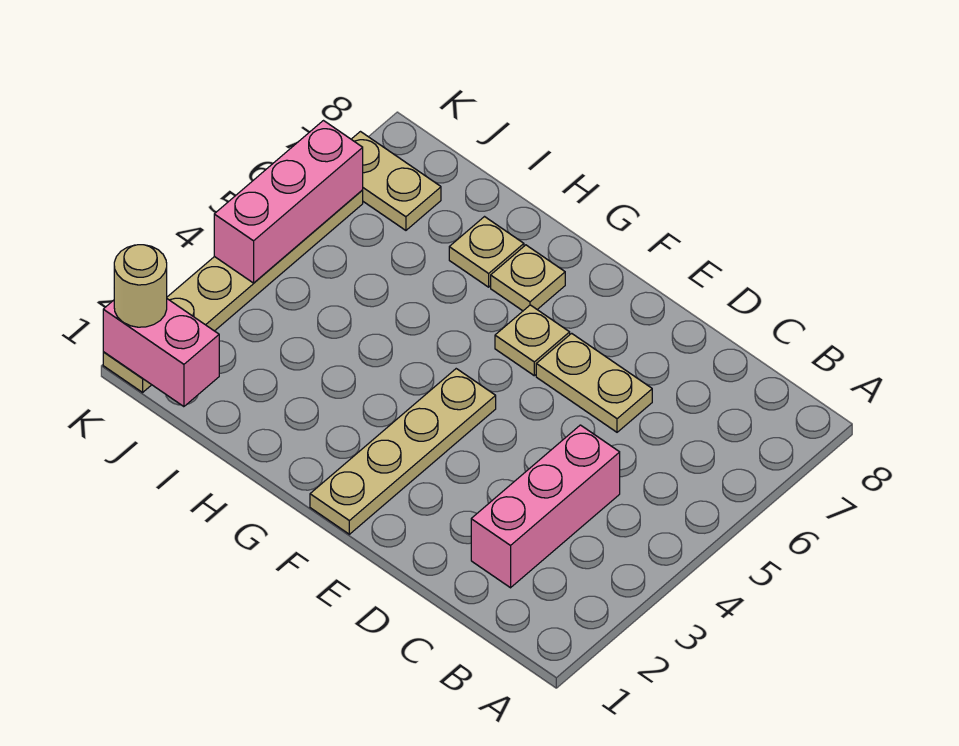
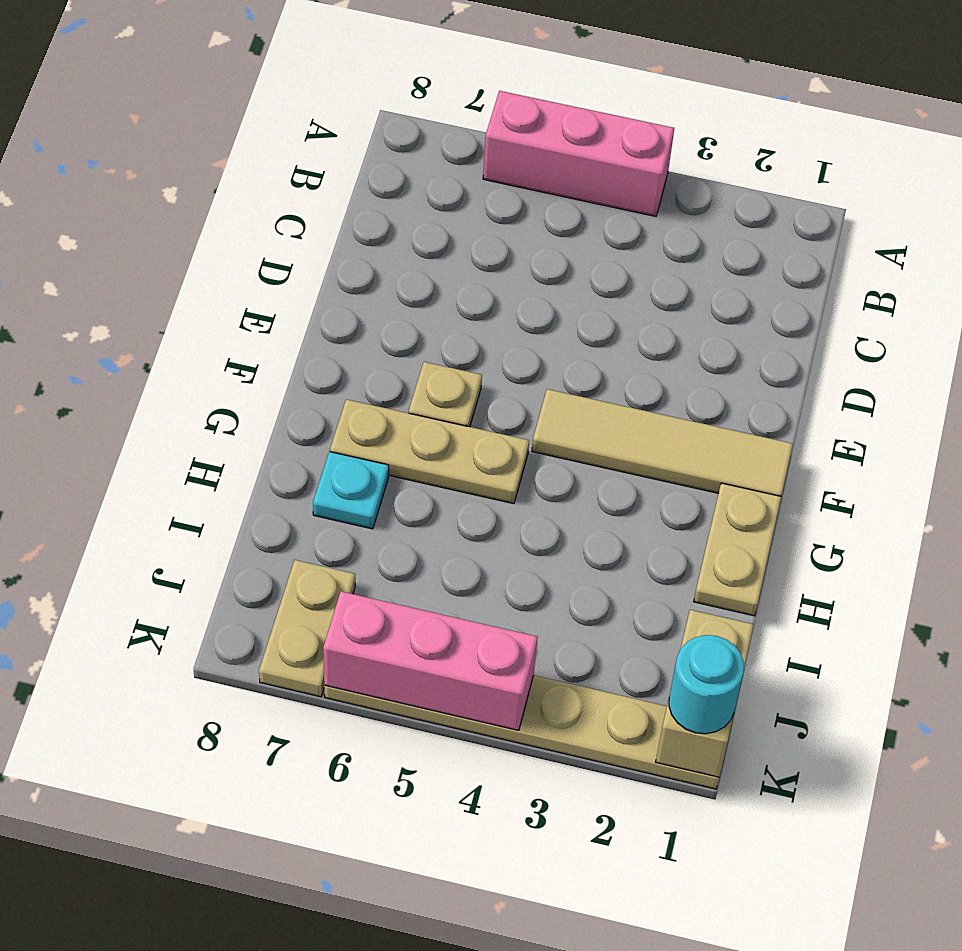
pink 1x3 brick [471,425,620,588] -> pink 1x3 brick moved to [483,91,674,216]
tan 1x2 plate [536,333,652,432] -> tan 1x2 plate moved to [694,483,781,616]
tan 1x4 plate [310,369,496,534] -> tan 1x4 tile [532,389,793,496]
tan 1x1 plate [491,245,565,311] -> tan 1x3 plate [330,399,529,504]
tan 1x1 plate [449,217,524,287] -> cyan 1x1 plate [313,452,389,529]
pink 1x2 brick [103,299,219,407] -> tan 1x2 brick [656,610,754,777]
tan 1x1 round brick [114,245,167,327] -> cyan 1x1 round brick [669,635,744,734]

